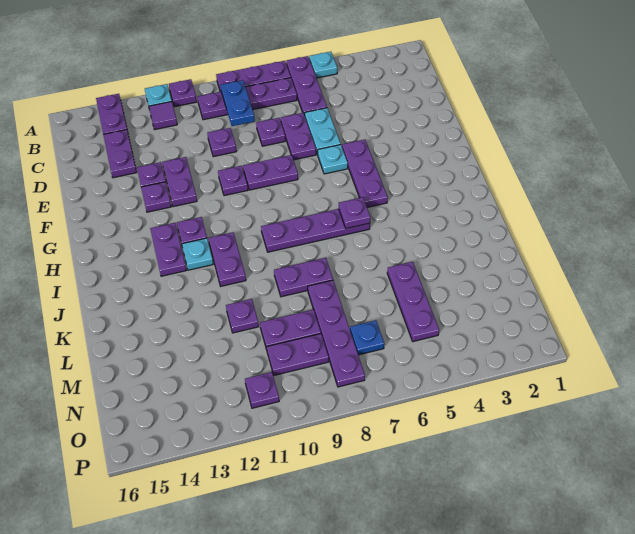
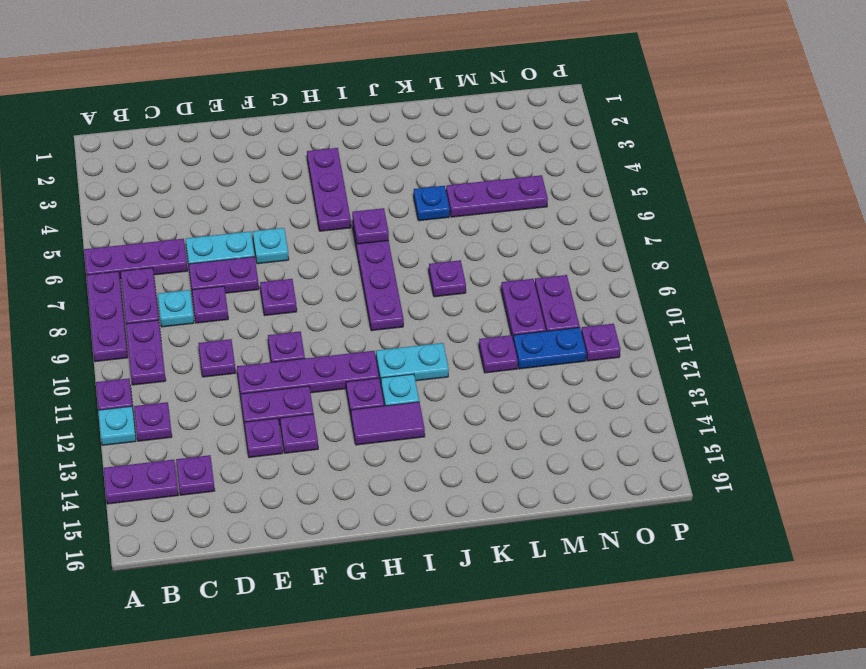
cyan 1x1 plate [309,52,337,78] -> cyan 1x1 plate moved to [158,290,194,327]
blue 1x2 plate [221,80,255,126] -> blue 1x2 plate moved to [513,327,586,369]
purple 1x1 tile [149,102,177,130] -> purple 1x1 plate [134,402,172,441]
purple 1x2 plate [103,130,137,178] -> purple 1x1 plate [176,455,215,495]
purple 1x3 plate [342,140,388,207] -> purple 1x3 plate turned to [307,148,351,231]
purple 1x2 plate [243,155,298,190] -> purple 1x1 plate [260,279,297,315]
purple 1x2 plate [150,223,186,276] -> purple 1x2 tile [351,402,425,445]
purple 1x2 plate [209,232,246,286] -> cyan 1x2 plate [376,343,449,383]
purple 1x2 plate [274,258,333,297] -> purple 1x1 plate [429,260,466,297]
purple 1x4 plate [308,280,365,387] -> purple 1x4 plate moved to [237,351,379,397]
blue 1x1 plate [350,320,384,355] -> blue 1x1 plate moved to [414,186,450,221]

